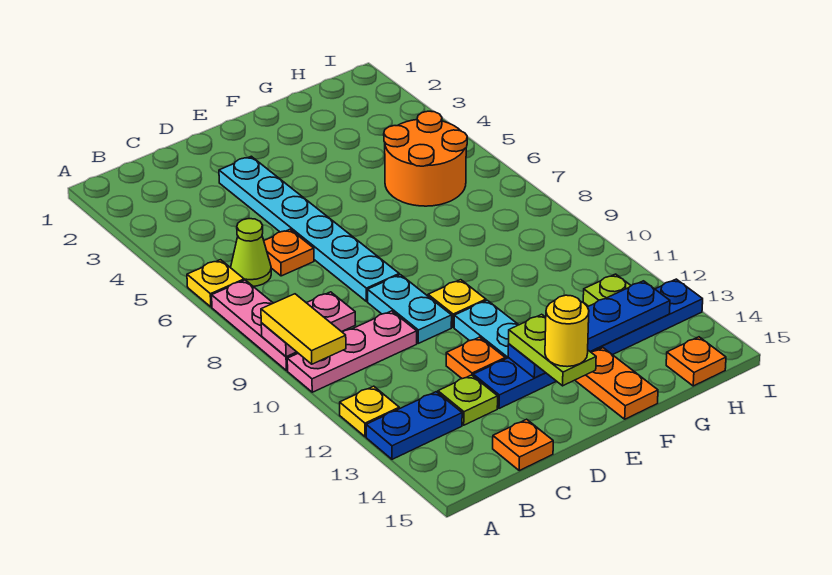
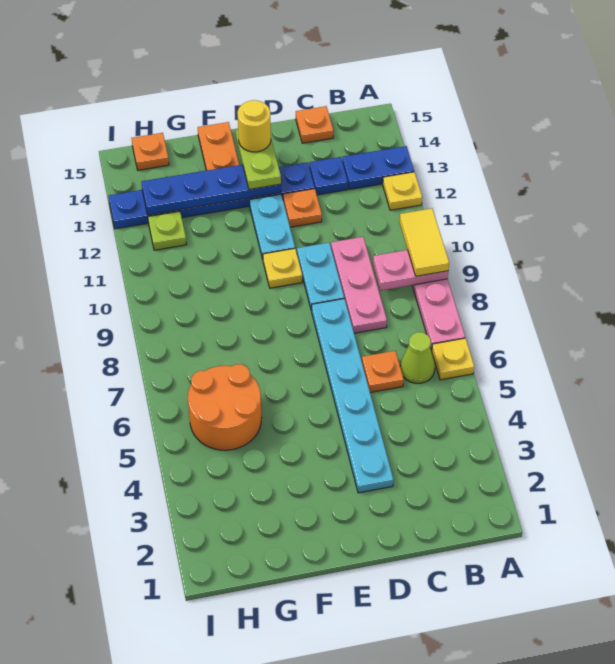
pink 1x3 plate [287,311,417,392] -> pink 1x3 plate turned to [331,237,387,333]
lime 1x1 plate [438,375,498,425] -> blue 1x1 plate [309,157,348,195]

